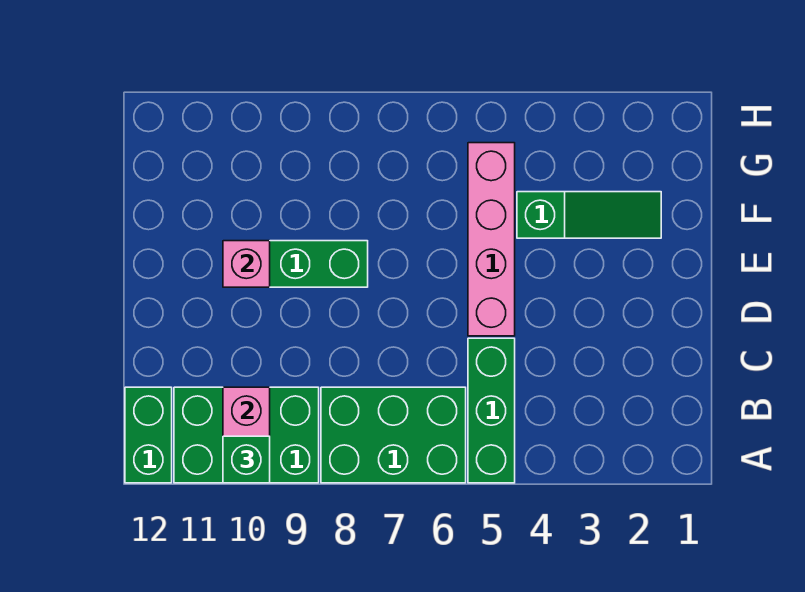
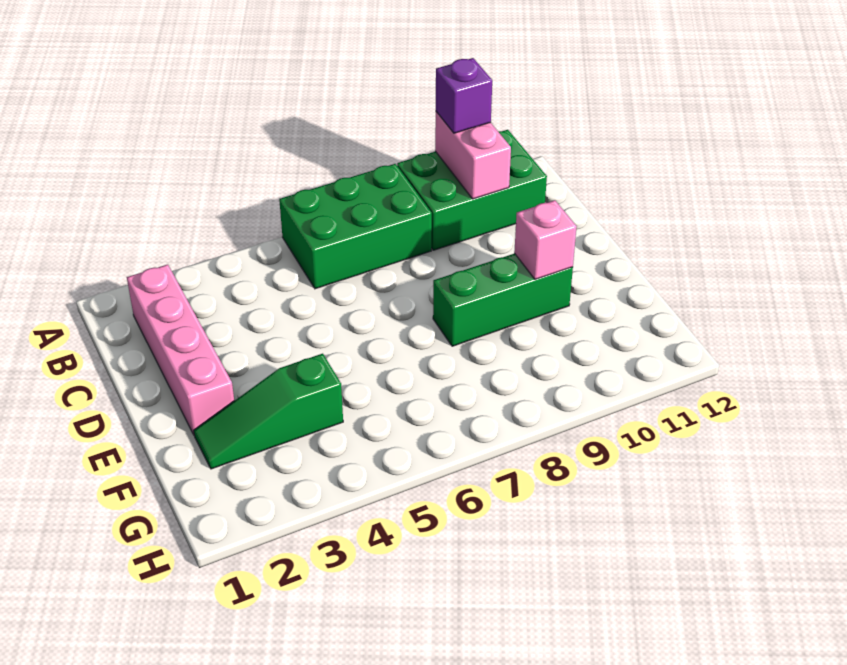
green 1x3 brick [468,338,515,483] -> none
green 1x1 brick [223,436,270,483] -> purple 1x1 brick [436,58,492,133]
green 1x2 brick [125,387,172,483] -> none
pink 1x4 brick [468,143,515,336] -> pink 1x4 brick moved to [127,265,234,434]

